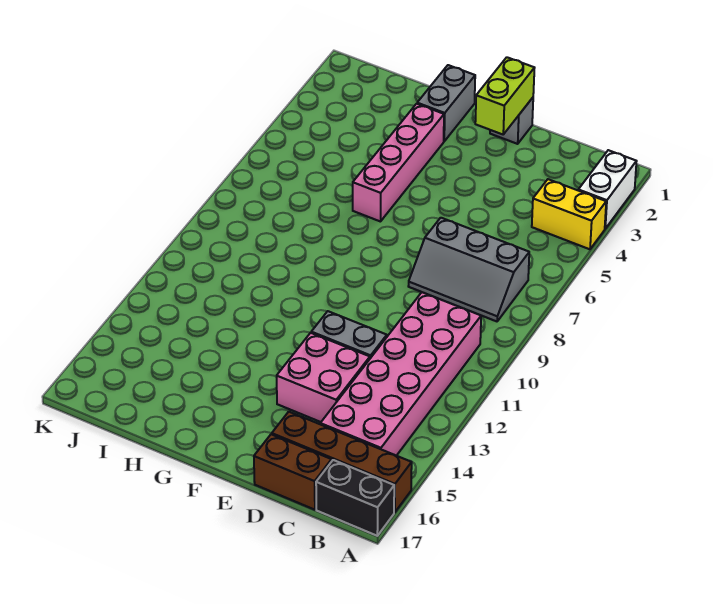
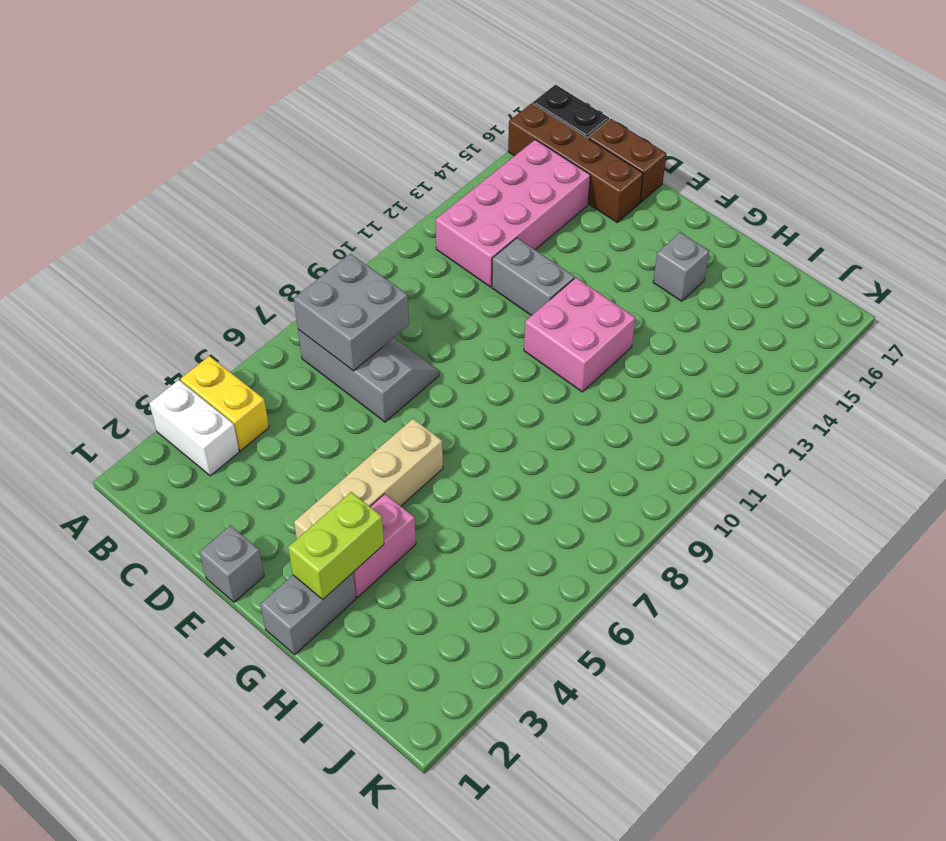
white 1x2 brick [578,150,637,229] -> white 1x2 brick turned to [149,380,239,476]
none -> grey 2x2 brick [294,254,409,371]
pink 2x6 brick [320,292,481,456] -> pink 2x4 brick [436,140,590,287]
pink 2x2 brick [277,333,370,422] -> pink 2x2 brick moved to [524,278,635,392]
lime 1x2 brick [475,57,534,134] -> lime 1x2 brick moved to [288,492,384,599]
none -> tan 1x4 brick [294,419,443,539]
pink 1x4 brick [353,104,444,222] -> pink 1x2 brick [353,494,416,597]
none -> grey 1x1 brick [653,232,709,301]

